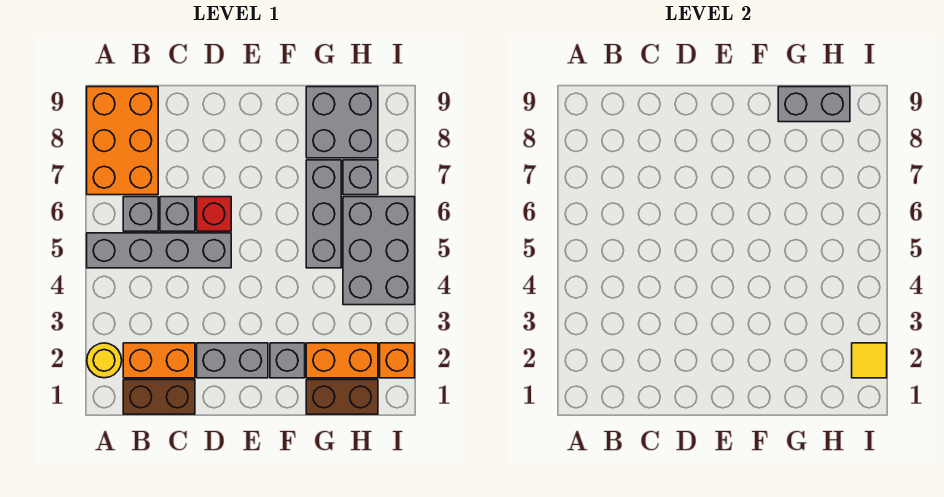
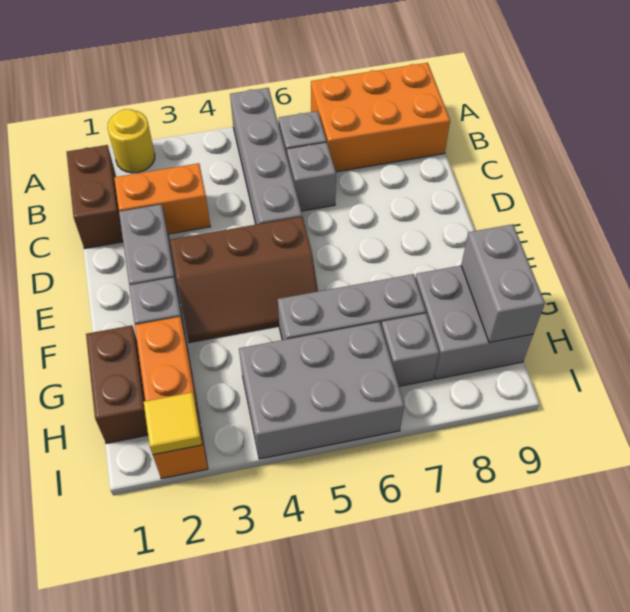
orange 1x2 brick [123,343,195,378] -> orange 1x2 brick turned to [114,163,210,234]
red 1x1 brick [197,197,231,231] -> none
none -> brown 2x3 slope [170,217,318,343]

